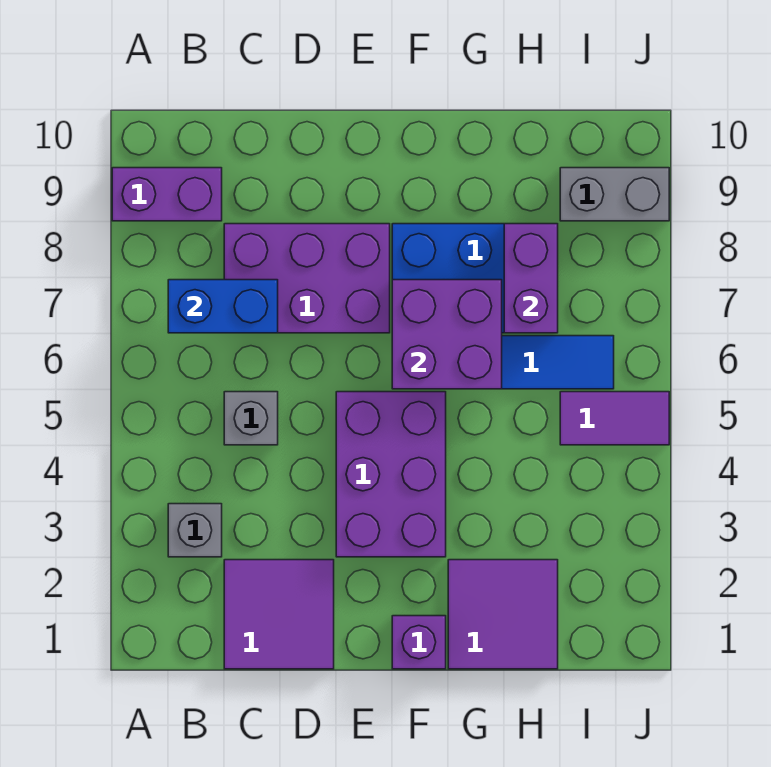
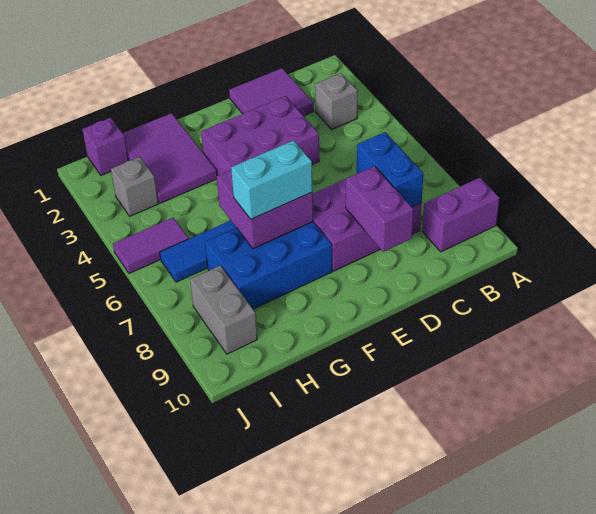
blue 1x2 brick [168,280,278,333] -> blue 1x2 brick turned to [357,132,423,207]
grey 1x1 brick [224,392,278,445] -> grey 1x1 brick moved to [111,157,158,216]
purple 2x3 brick [336,392,446,557] -> purple 2x3 brick turned to [201,96,319,176]
purple 1x1 brick [392,616,446,669] -> purple 1x1 brick moved to [82,118,128,175]
none -> cyan 1x2 brick [231,140,312,219]
purple 2x2 tile [448,560,558,669] -> purple 2x3 tile [123,113,217,203]
purple 1x2 brick [504,224,558,333] -> purple 1x2 brick moved to [346,166,414,252]
grey 1x2 brick [560,168,669,221] -> grey 1x2 brick turned to [190,265,257,354]

